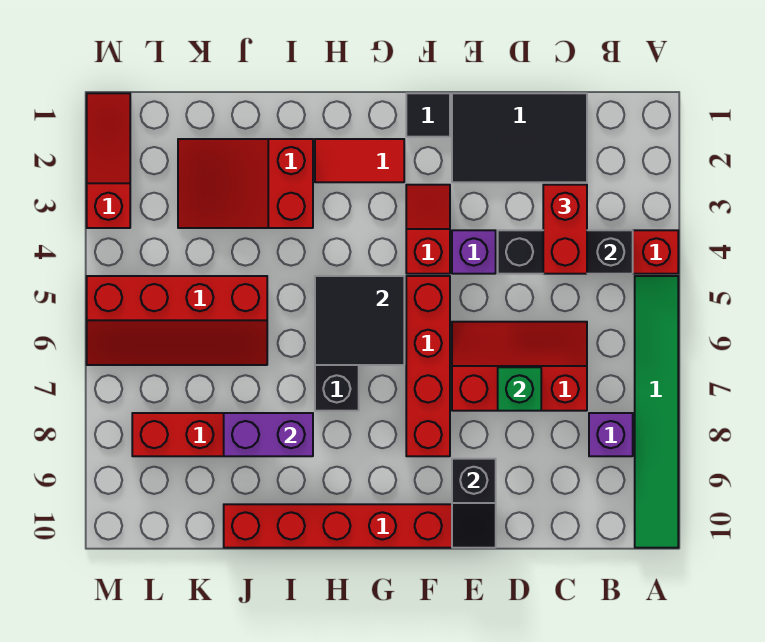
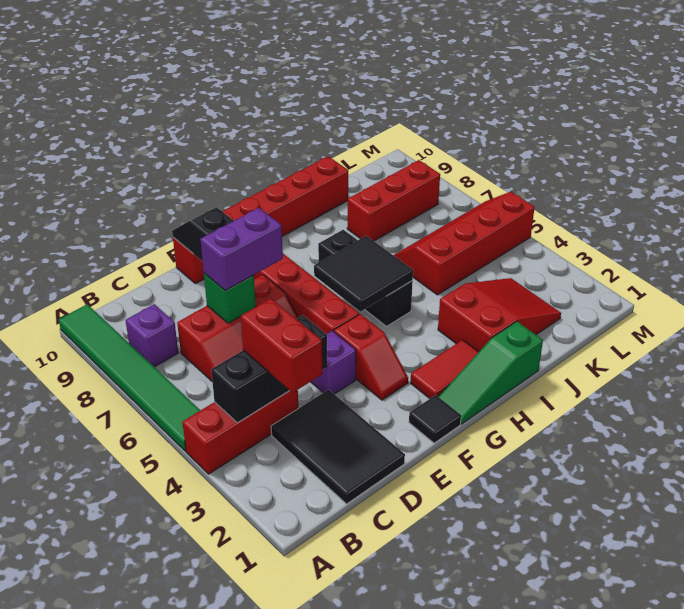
black 2x3 tile [452,93,587,182] -> black 2x3 tile turned to [271,390,405,504]
none -> green 1x3 slope [438,322,543,424]
purple 1x2 brick [224,413,313,456] -> purple 1x2 brick moved to [200,208,283,291]
red 1x3 slope [87,93,130,228] -> none

